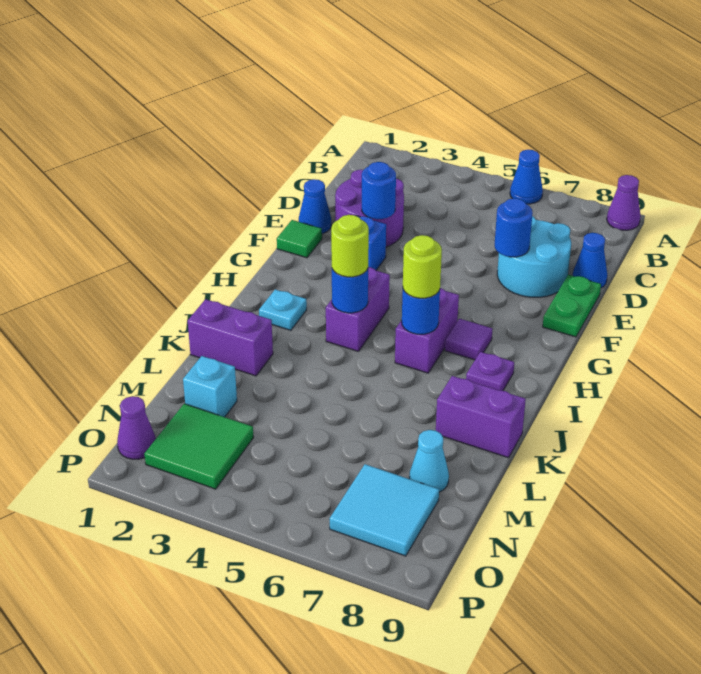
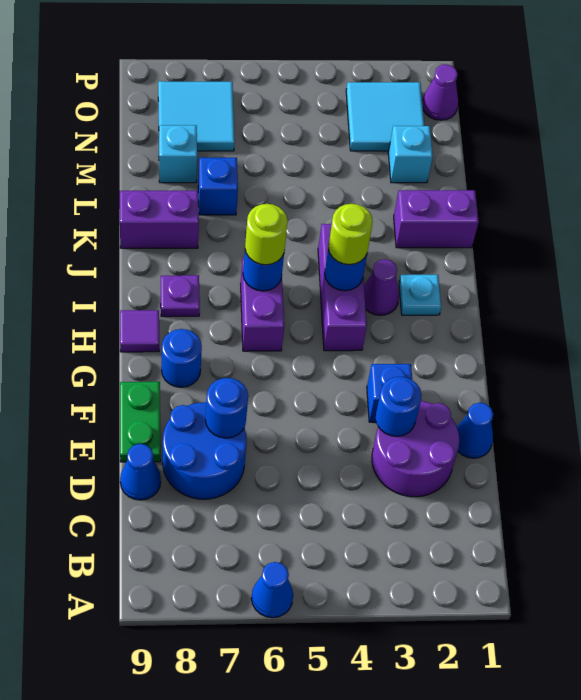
purple 1x1 cone [607,175,640,230] -> purple 1x1 cone moved to [364,259,399,315]
cyan 2x2 round brick [497,216,571,297] -> blue 2x2 round brick [163,402,247,499]
green 1x1 tile [277,220,322,258] -> none
none -> blue 1x1 round brick [162,329,202,387]
purple 1x2 brick [326,267,390,351] -> purple 1x3 brick [318,224,367,351]
purple 1x1 tile [445,319,493,360] -> purple 1x1 tile moved to [120,310,159,352]
none -> blue 1x1 brick [198,158,238,215]
cyan 1x1 cone [409,430,449,492] -> cyan 1x1 brick [159,125,197,183]
green 2x2 tile [145,404,254,489] -> cyan 2x2 tile [346,82,424,151]

